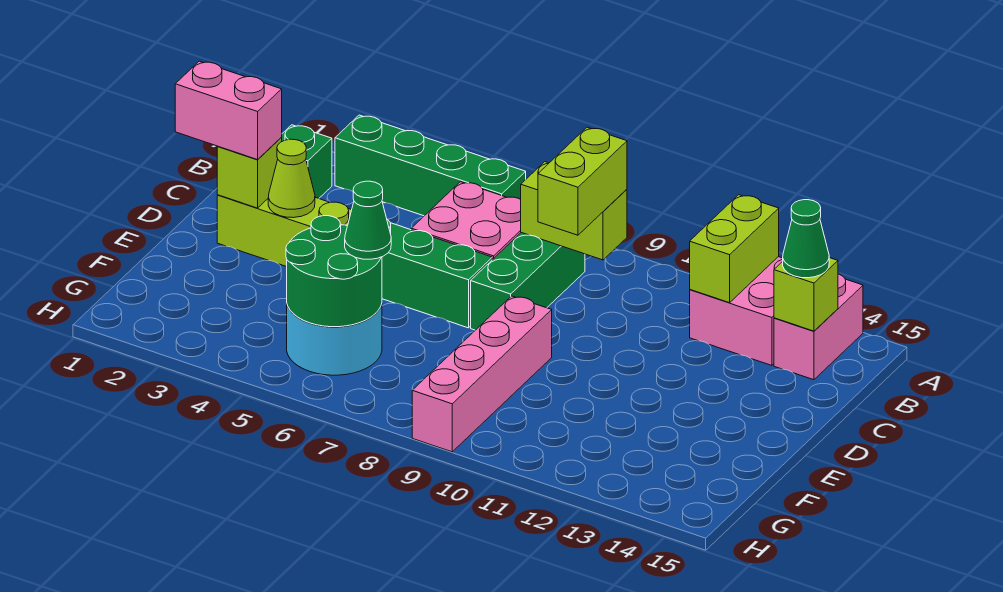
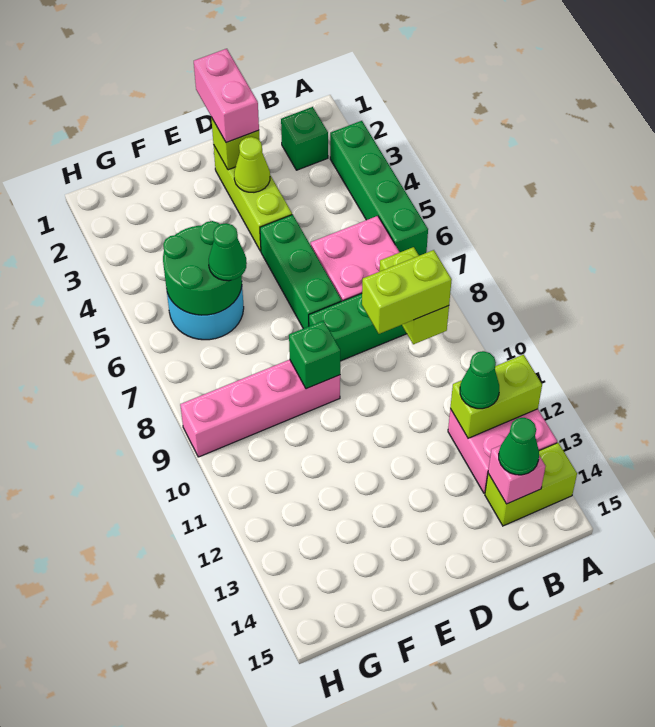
pink 1x2 brick [774,274,863,380] -> lime 1x2 brick [485,443,577,526]
none -> green 1x1 cone [460,351,499,409]
lime 1x1 brick [774,258,838,331] -> pink 1x1 brick [488,445,546,504]
none -> green 1x1 brick [289,320,340,389]

